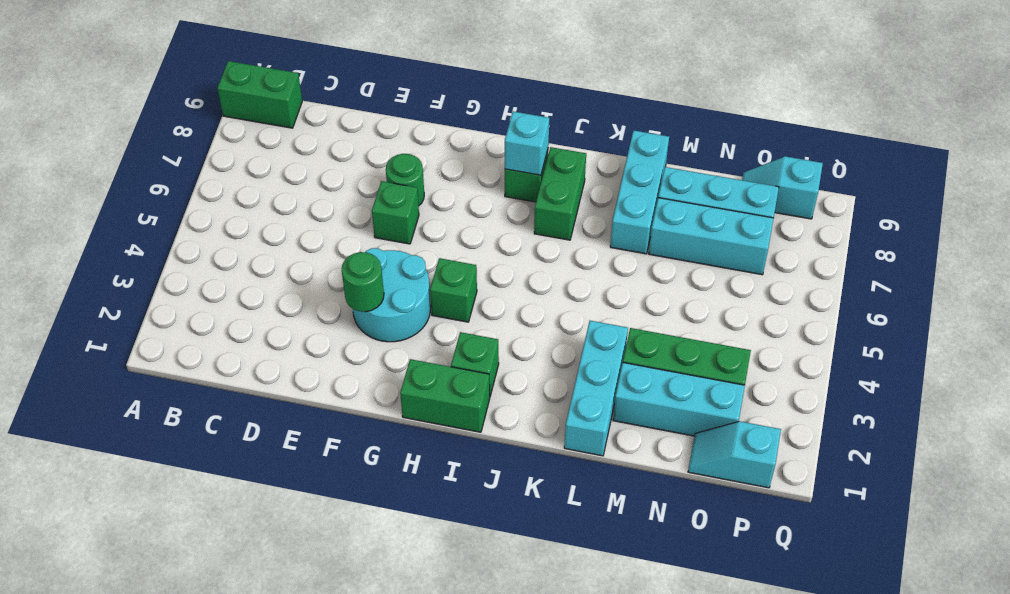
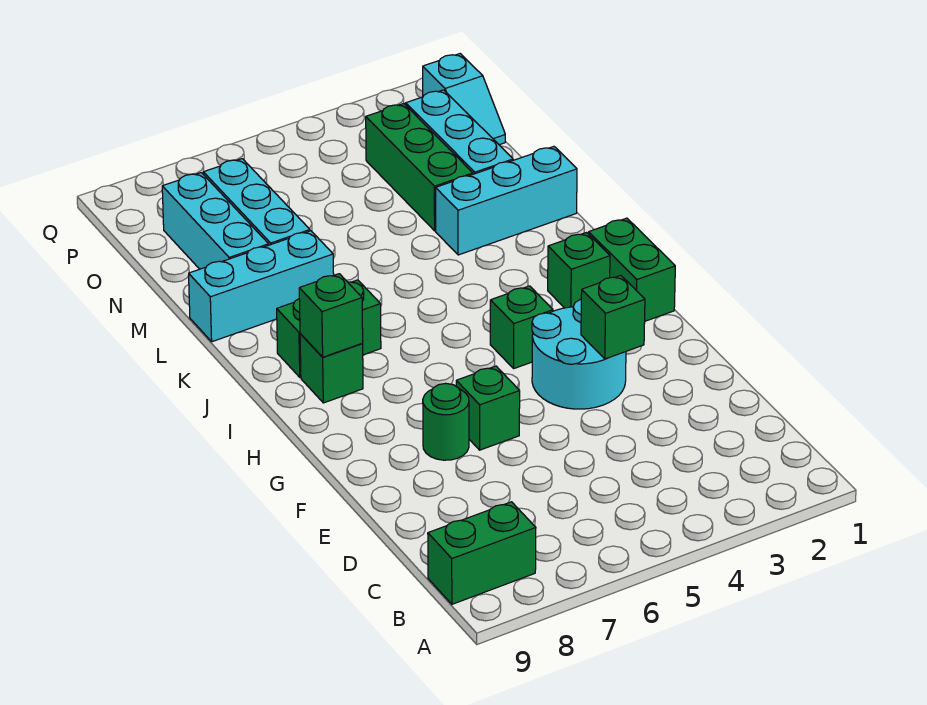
green 1x2 brick [217,61,302,128] -> green 1x2 brick turned to [428,502,536,604]
green 1x1 round brick [342,252,384,312] -> green 1x1 brick [581,275,645,359]
cyan 1x1 brick [505,111,549,175] -> green 1x1 brick [299,274,363,357]
cyan 1x2 slope [742,156,823,219] -> none

